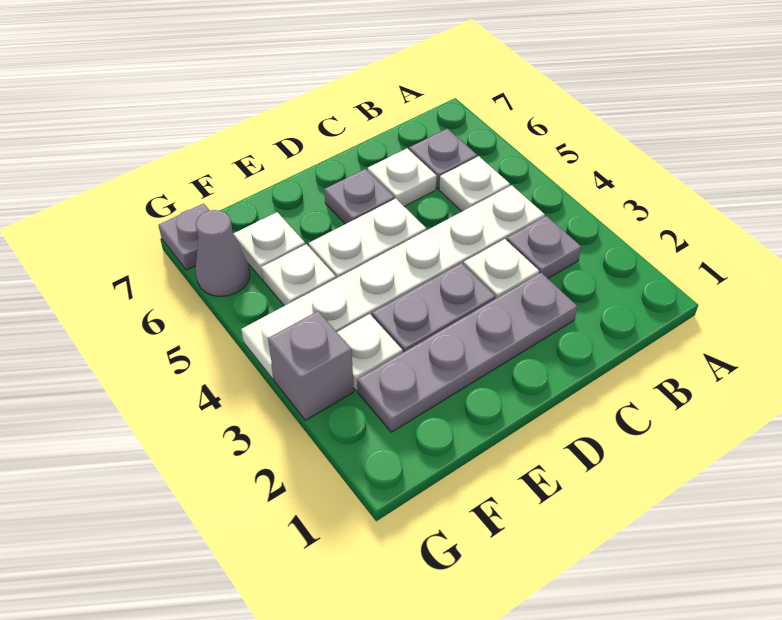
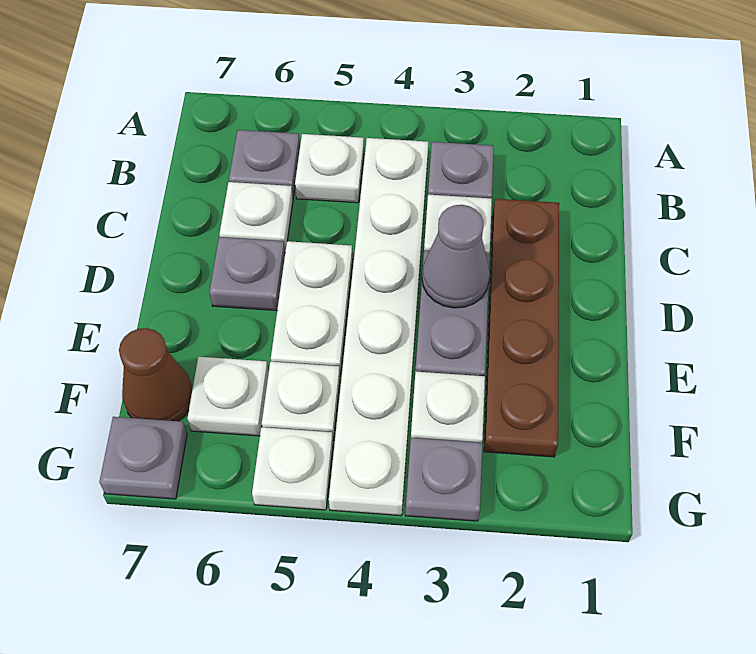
grey 1x4 plate [357,273,577,432] -> brown 1x4 plate [484,199,559,457]
none -> brown 1x1 cone [119,328,193,421]
grey 1x1 brick [268,311,354,420] -> grey 1x1 plate [405,438,482,521]
none -> white 1x1 plate [252,427,333,510]
grey 1x1 cone [196,210,250,296] -> grey 1x1 cone moved to [422,205,490,308]

